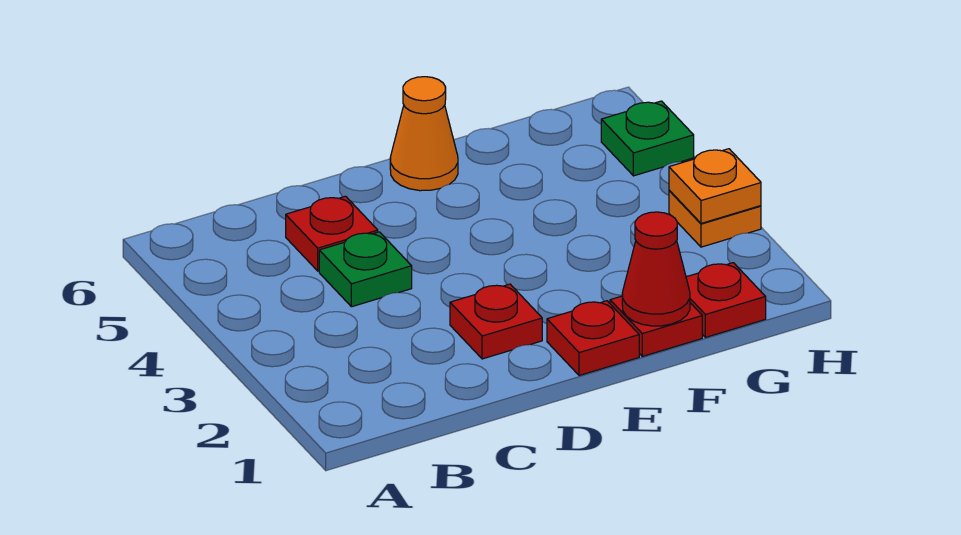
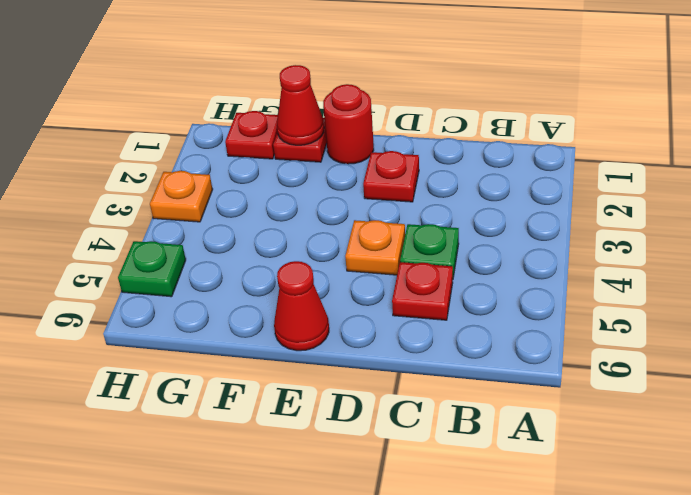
red 1x1 plate [547,301,639,376] -> red 1x1 round brick [323,84,374,164]
orange 1x1 cone [390,77,458,191] -> red 1x1 cone [274,261,329,351]
orange 1x1 plate [669,149,761,223] -> orange 1x1 plate moved to [345,220,405,275]

